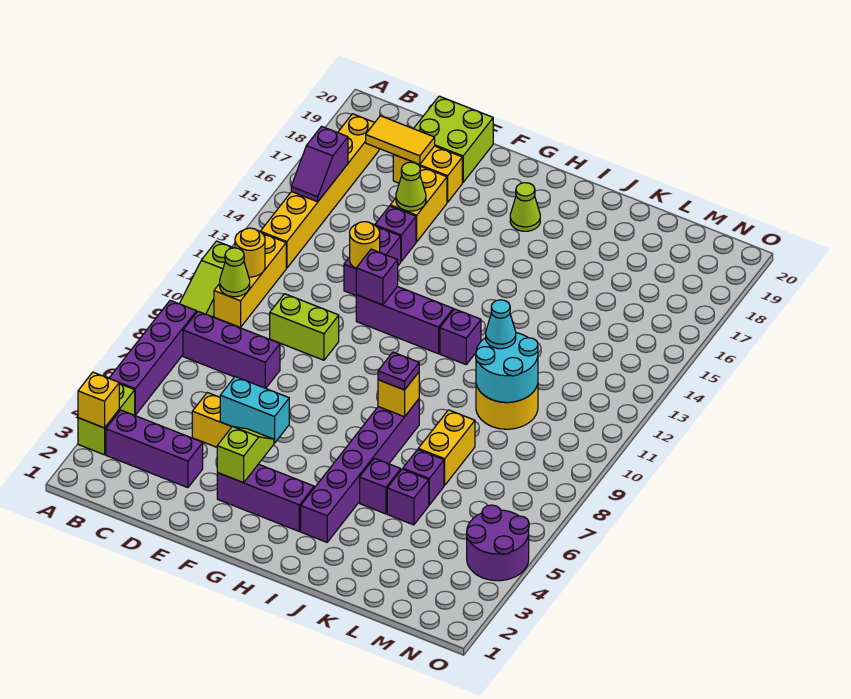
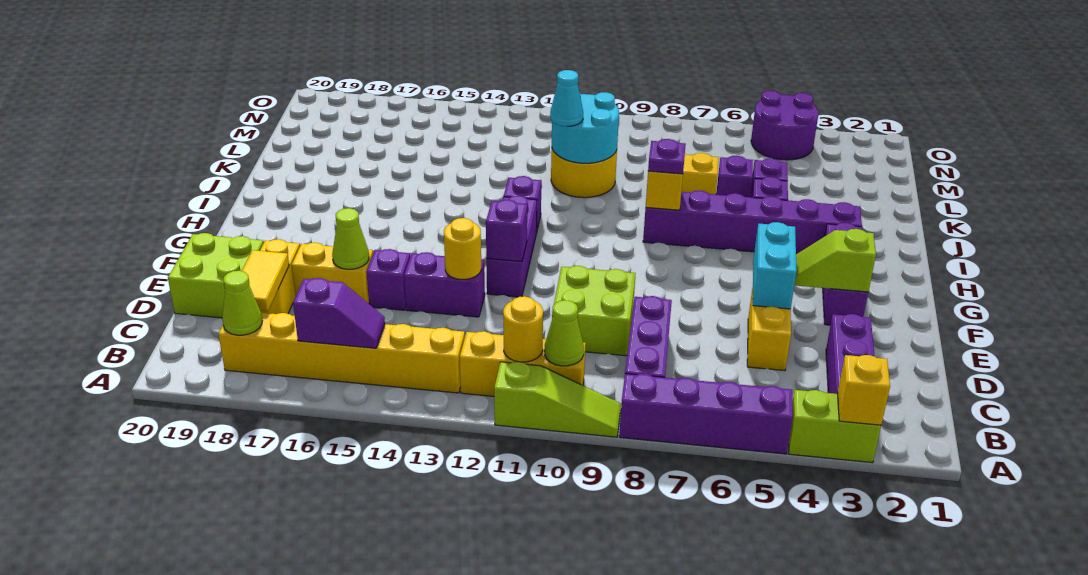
lime 1x2 brick [270,294,339,360] -> lime 2x2 brick [552,266,636,356]
lime 1x1 cone [510,183,540,231] -> lime 1x1 cone moved to [222,271,262,335]

